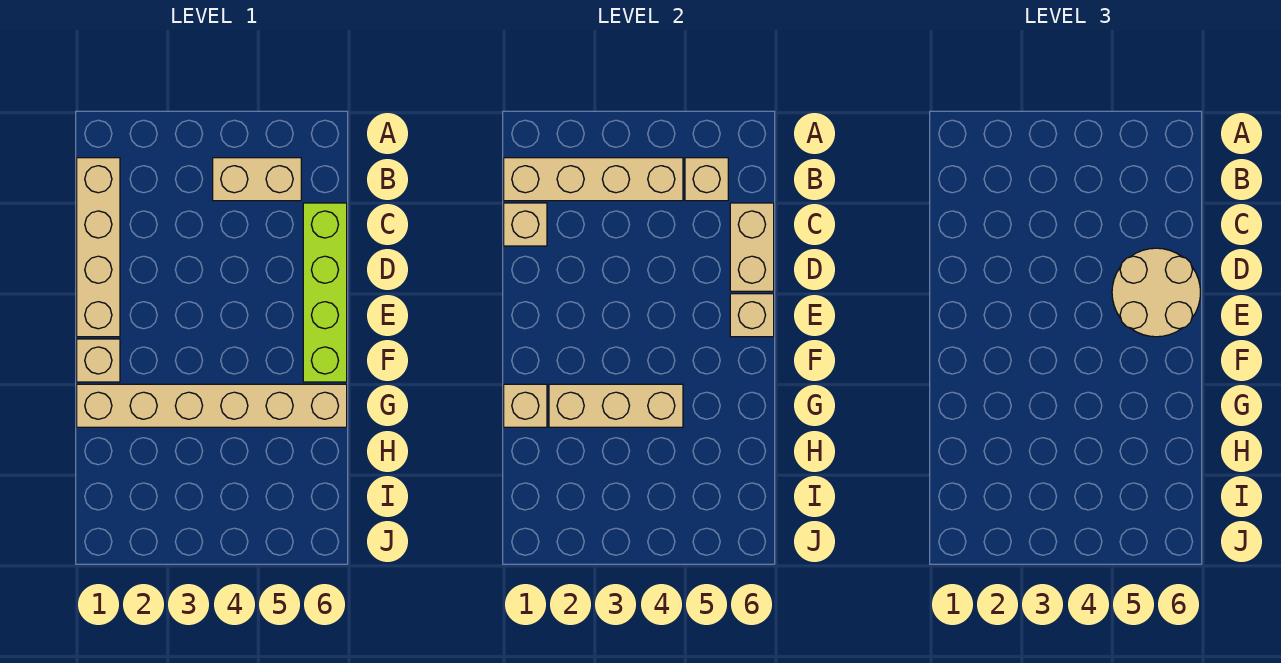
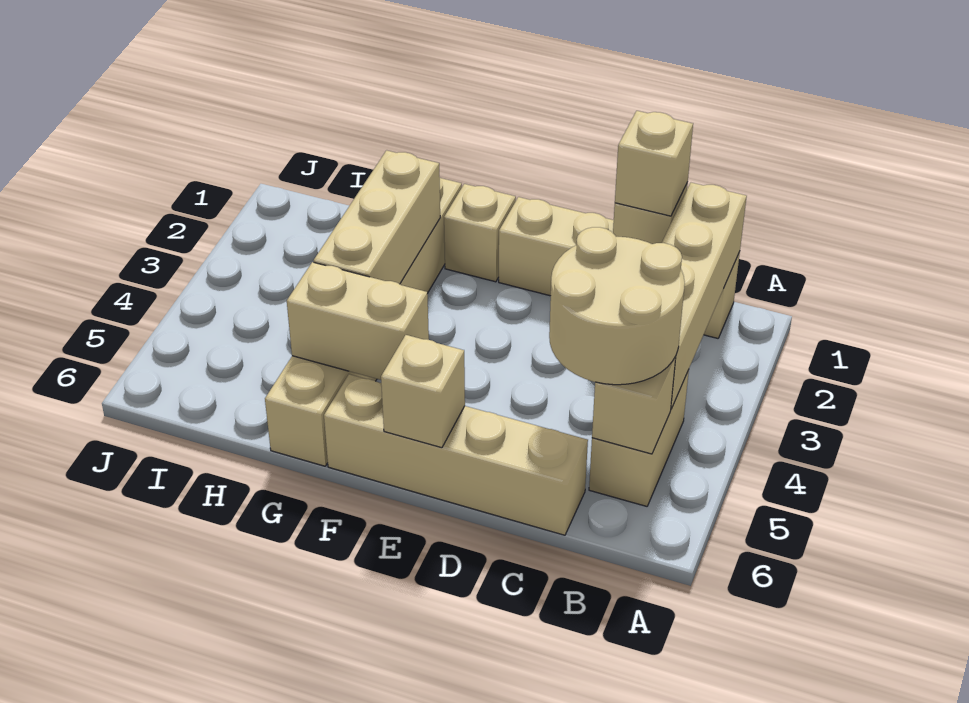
lime 1x4 brick [303,203,347,382] -> tan 1x4 brick [324,374,588,535]
tan 1x2 brick [730,203,774,291] -> tan 1x2 brick moved to [287,262,429,380]
tan 2x2 round brick [1112,248,1201,337] -> tan 2x2 round brick moved to [549,227,685,385]
tan 1x1 brick [504,384,547,427] -> tan 1x1 brick moved to [615,111,693,216]

